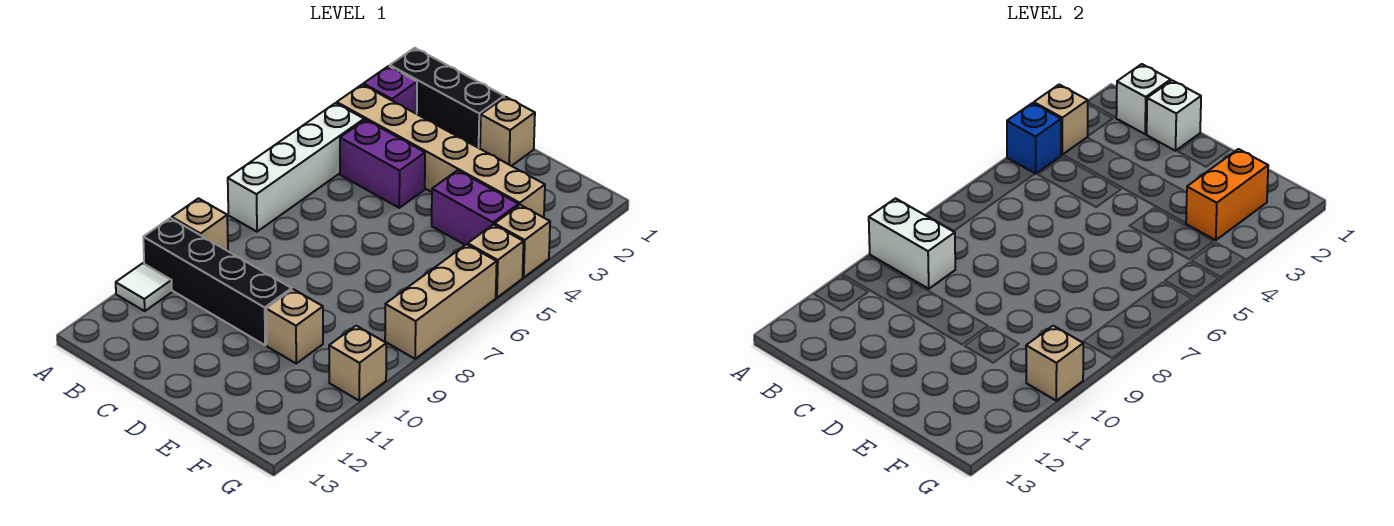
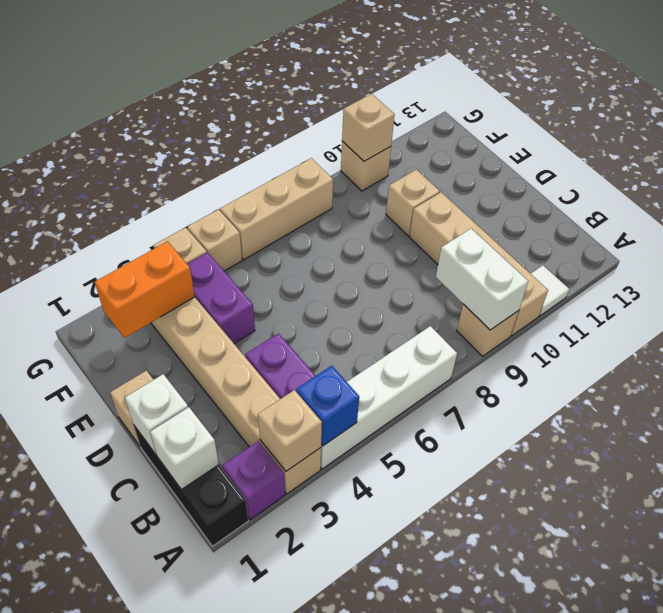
black 1x4 brick [143,218,292,345] -> tan 1x4 brick [410,192,548,336]

